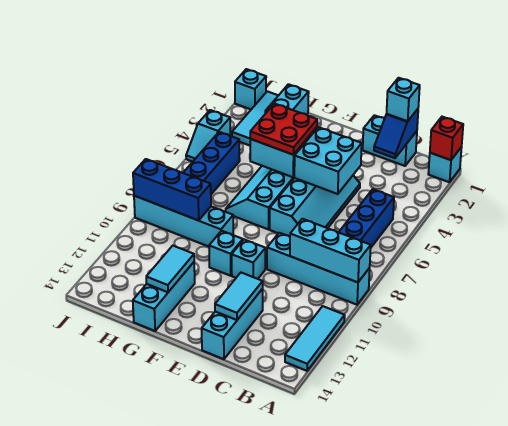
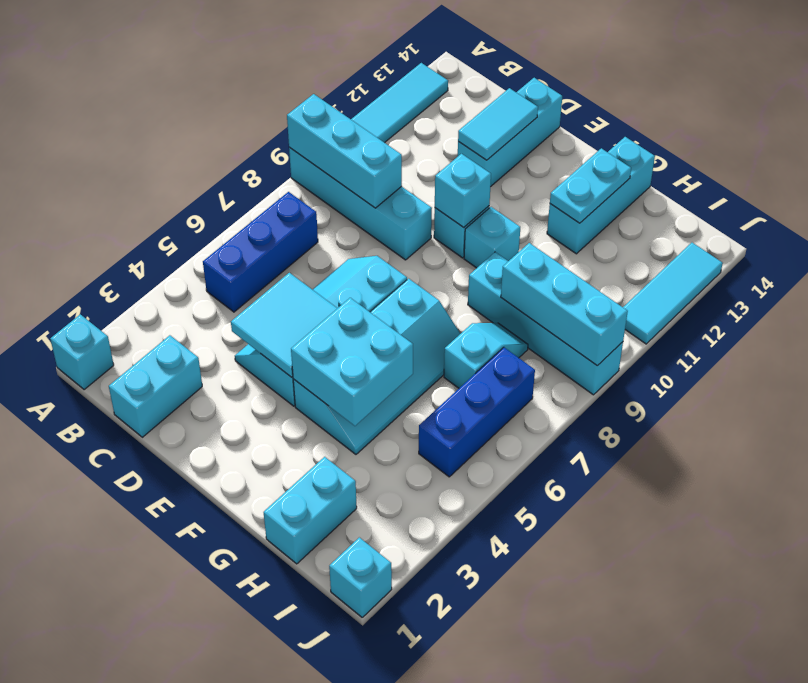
red 1x1 brick [430,117,463,160] -> none
cyan 1x2 brick [363,115,417,166] -> cyan 1x2 brick turned to [109,335,202,437]
blue 1x2 slope [374,109,418,158] -> none
cyan 1x1 brick [387,78,420,121] -> cyan 1x1 brick moved to [435,154,491,227]
cyan 2x2 brick [294,127,362,194] -> cyan 2x2 tile [231,273,337,377]
red 2x2 plate [250,103,317,155] -> none
cyan 1x2 tile [146,246,194,292] -> cyan 1x2 plate [550,148,631,223]
blue 1x3 brick [133,159,211,220] -> cyan 1x3 brick [501,243,628,365]
cyan 1x3 tile [232,91,279,146] -> cyan 1x3 tile moved to [623,243,723,344]
cyan 1x2 slope [186,110,230,162] -> cyan 1x2 slope moved to [444,323,528,388]

